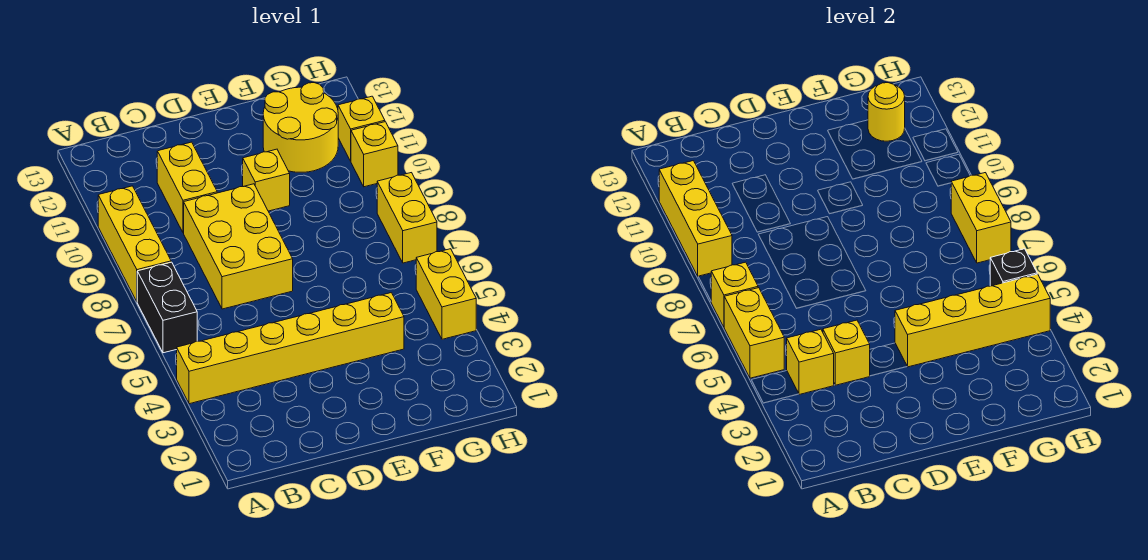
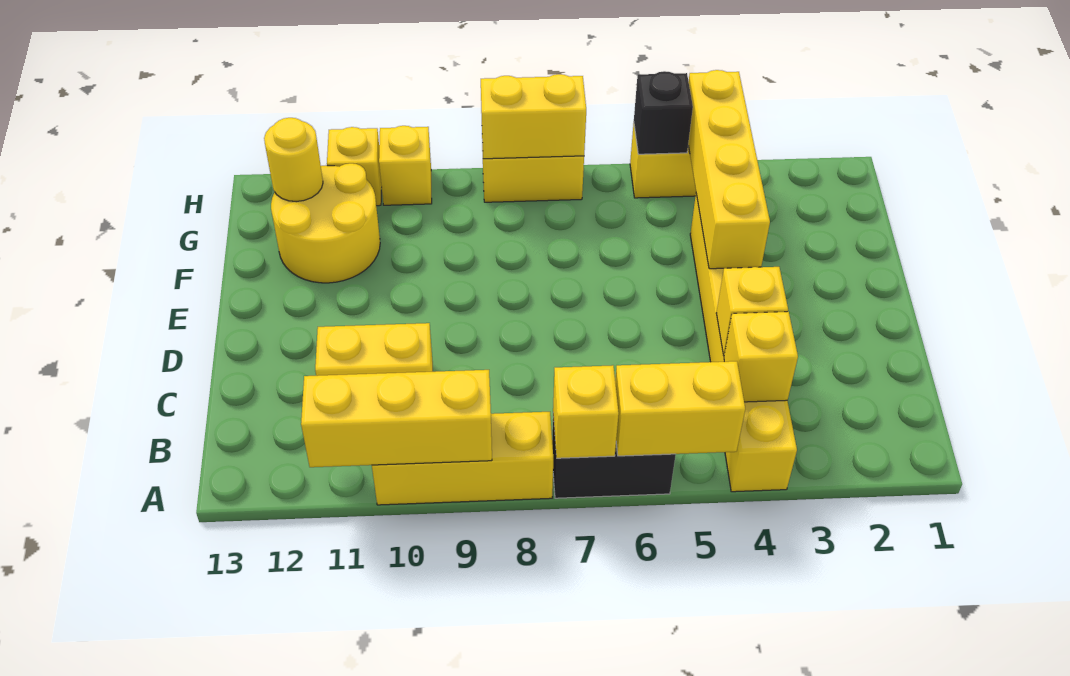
yellow 2x3 brick [184,184,293,309] -> none
yellow 1x1 brick [243,149,290,211] -> none

